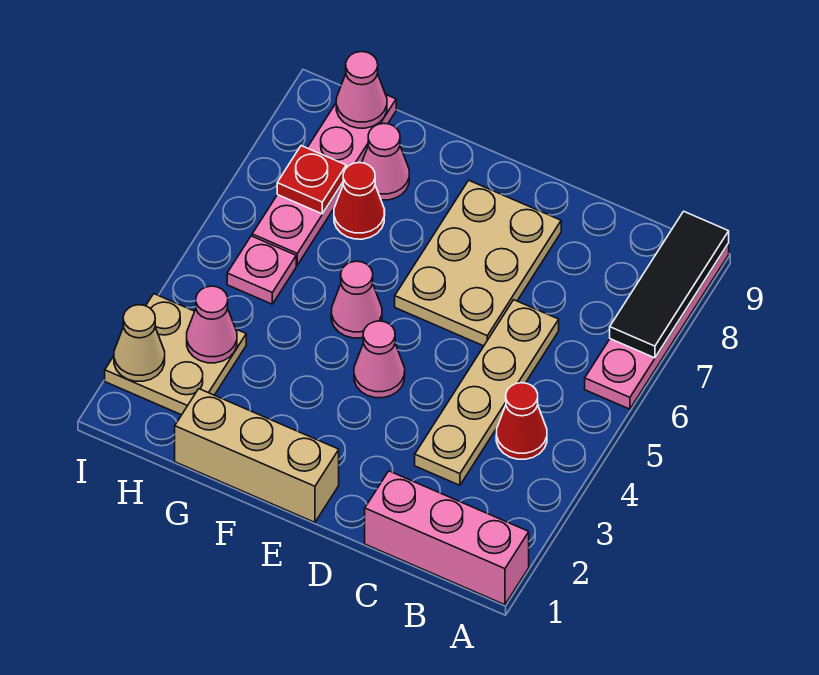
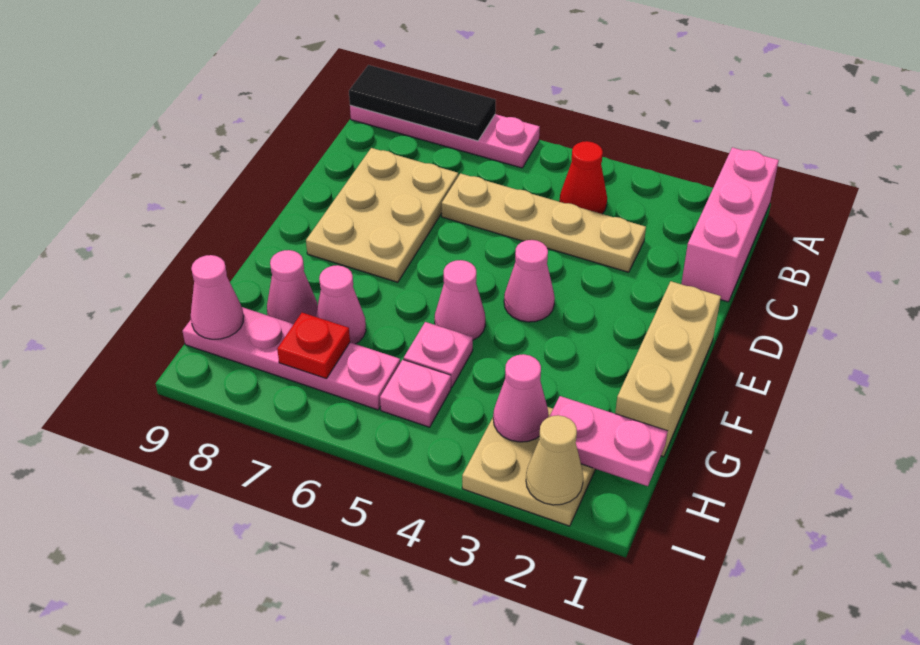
tan 2x3 plate [395,180,561,346] -> tan 2x3 plate turned to [306,148,458,282]
none -> pink 1x1 plate [404,322,473,387]
red 1x1 cone [334,163,385,239] -> pink 1x1 cone [315,265,366,344]
none -> pink 1x2 plate [550,396,668,486]

